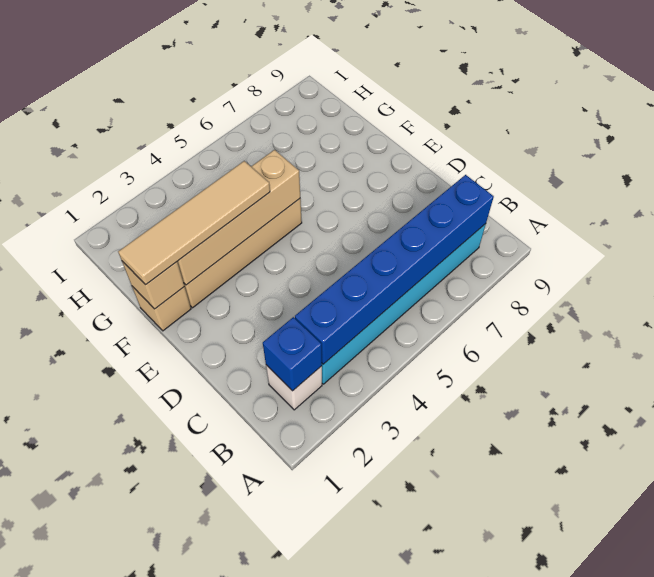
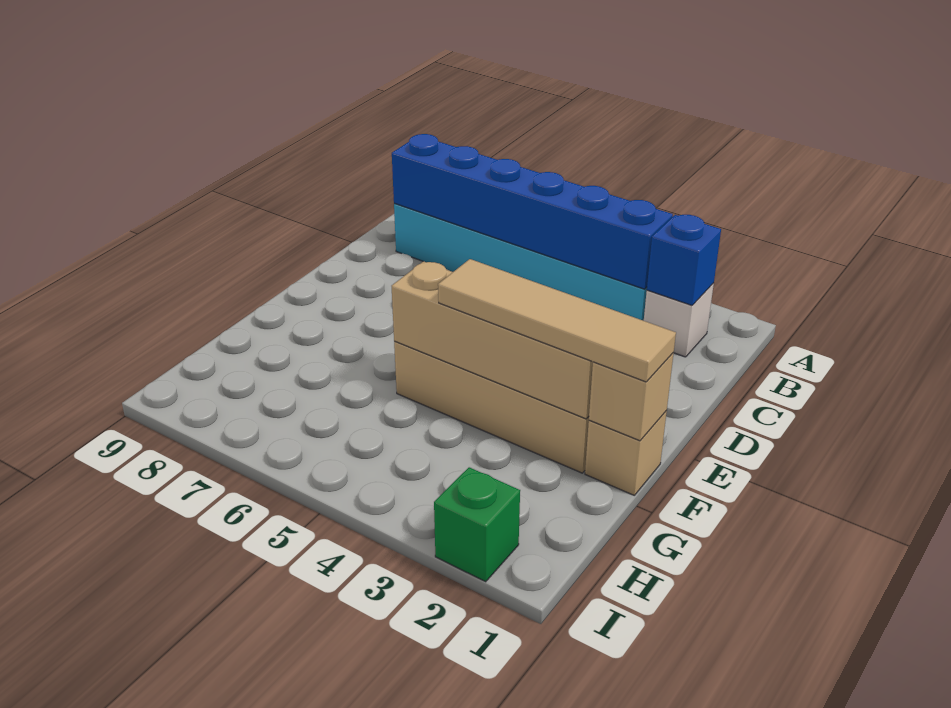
none -> green 1x1 brick [434,467,520,582]

